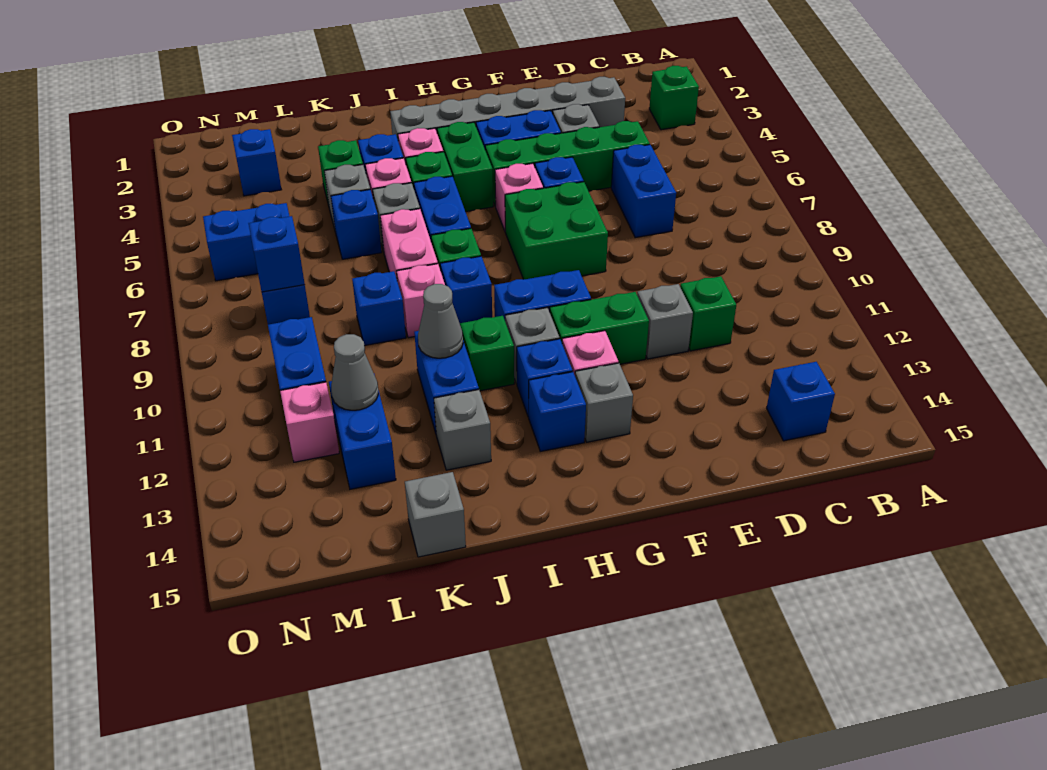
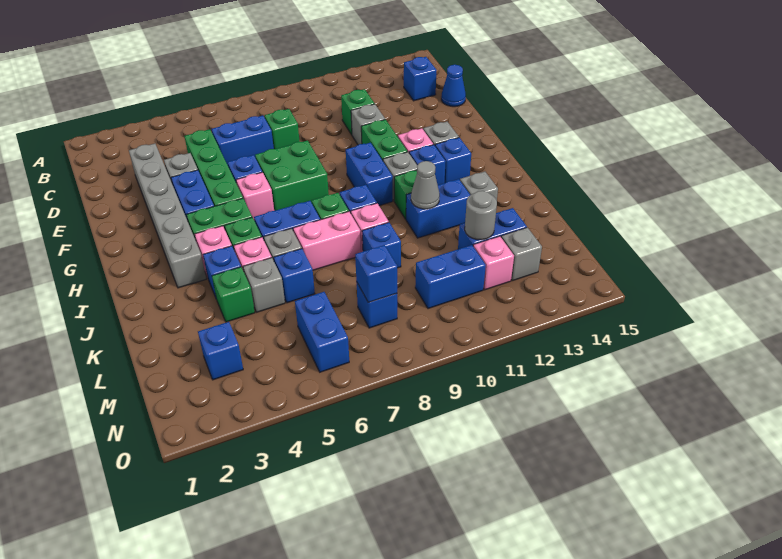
green 1x1 brick [649,66,699,130] -> green 1x1 brick moved to [265,109,300,149]
none -> blue 1x1 cone [441,65,466,107]
grey 1x1 brick [405,472,466,557] -> grey 1x1 brick moved to [501,227,542,281]
grey 1x1 cone [331,334,378,410] -> grey 1x1 round brick [465,191,497,240]

